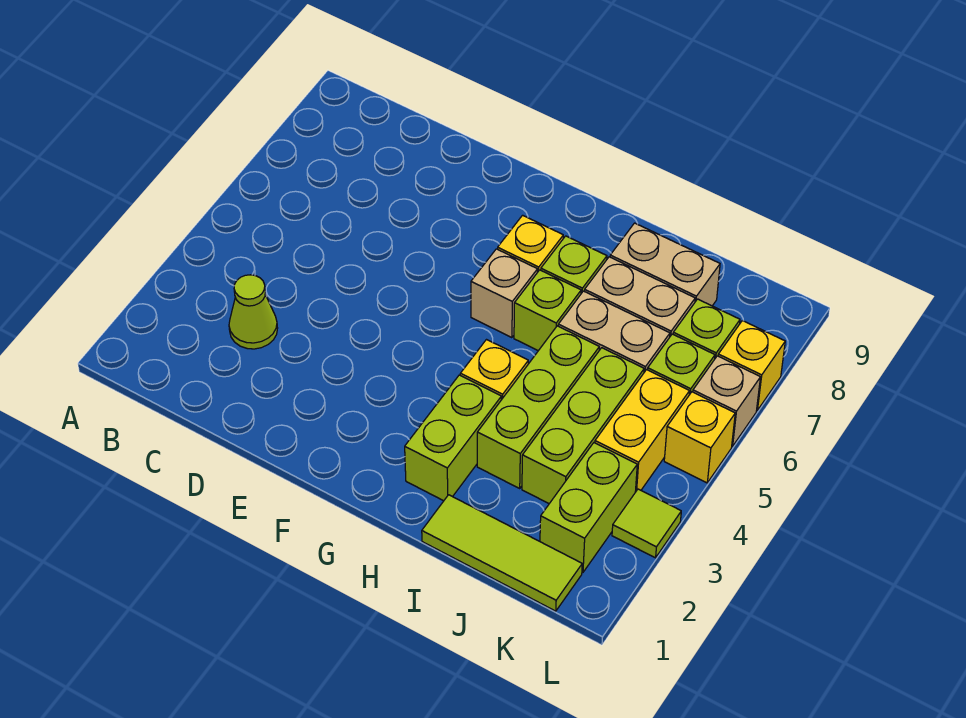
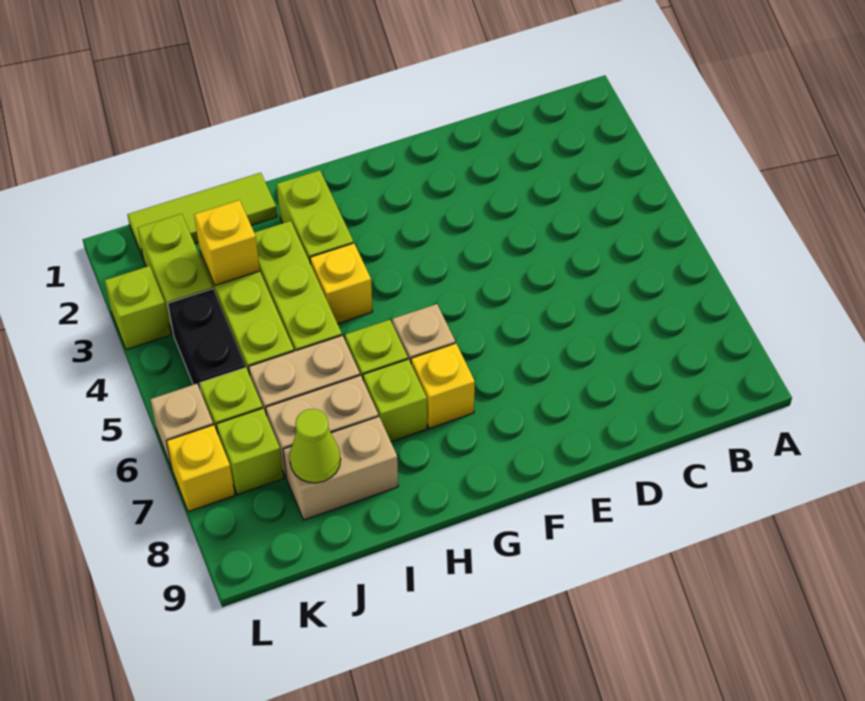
lime 1x1 cone [229,275,278,349] -> lime 1x1 cone moved to [290,409,341,483]
yellow 1x2 brick [595,370,690,492] -> black 1x2 brick [168,289,246,391]
lime 1x1 tile [612,489,681,558] -> lime 1x1 brick [105,266,171,350]
yellow 1x1 brick [664,392,735,483] -> yellow 1x1 brick moved to [194,200,260,285]

